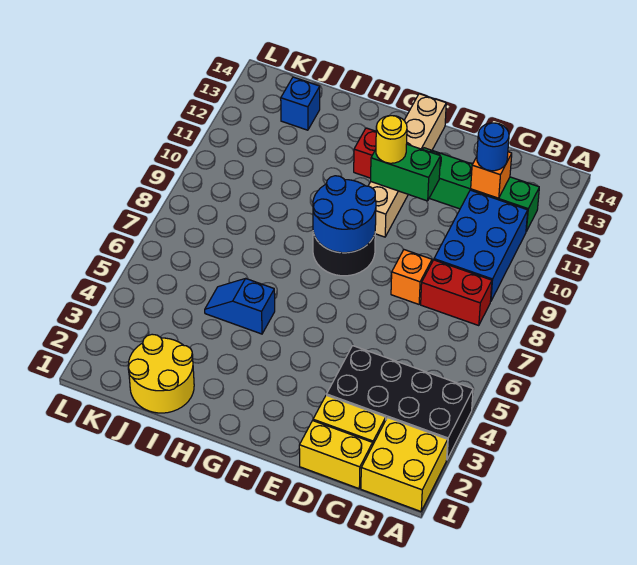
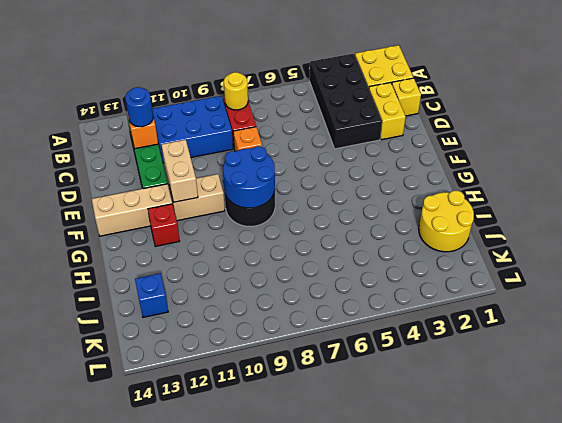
yellow 1x2 brick [299,421,373,489] -> yellow 1x1 brick [392,78,421,116]
green 1x2 brick [371,144,440,201] -> tan 1x2 brick [161,140,198,202]
yellow 1x1 round brick [376,116,407,163] -> yellow 1x1 round brick moved to [224,72,248,110]
blue 1x2 slope [205,278,275,334] -> none

